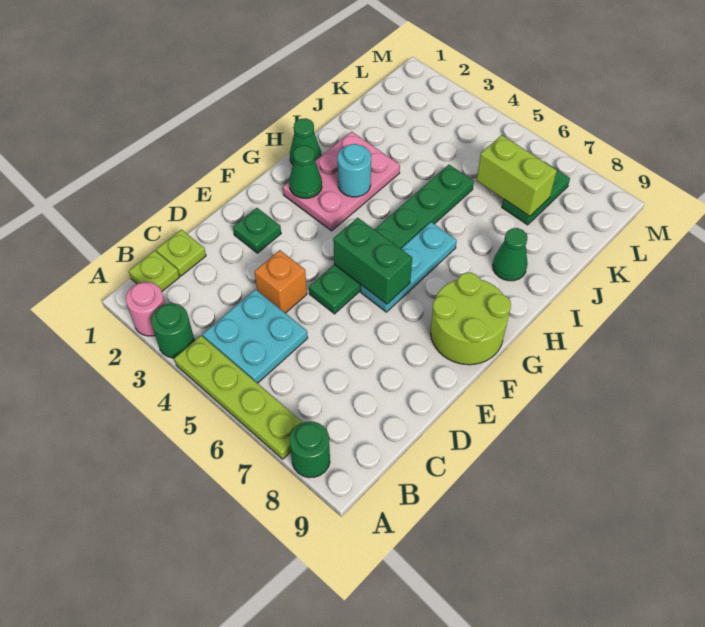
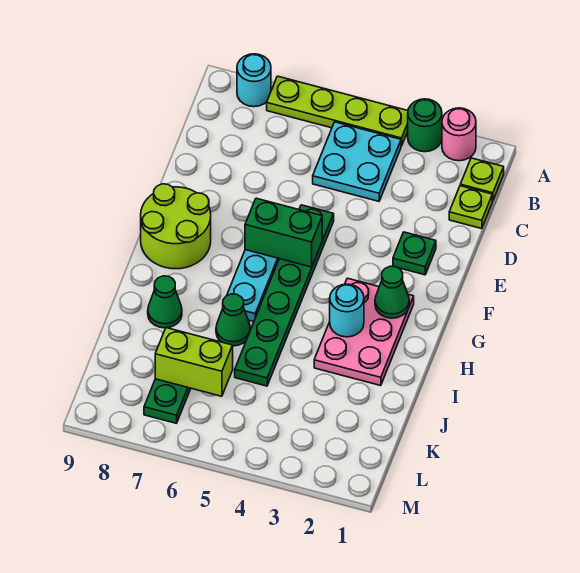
green 1x1 round brick [290,421,330,478] -> cyan 1x1 round brick [237,54,271,107]
orange 1x1 brick [255,250,307,313] -> none
green 1x1 cone [290,118,321,165] -> green 1x1 cone moved to [216,294,250,346]

